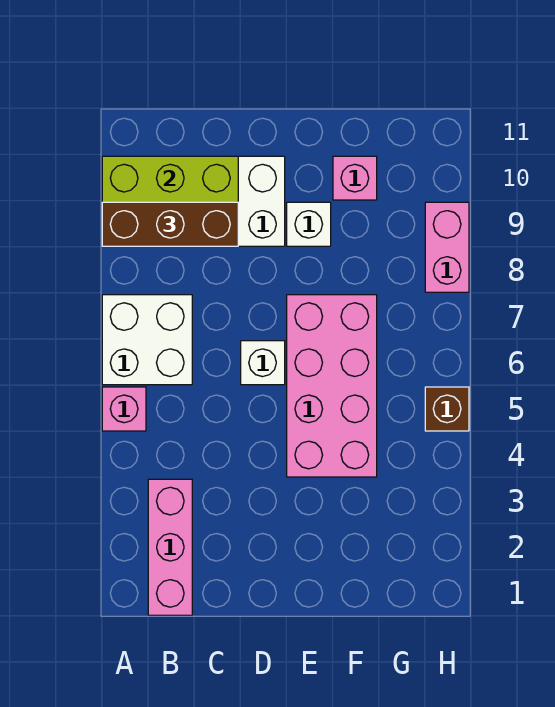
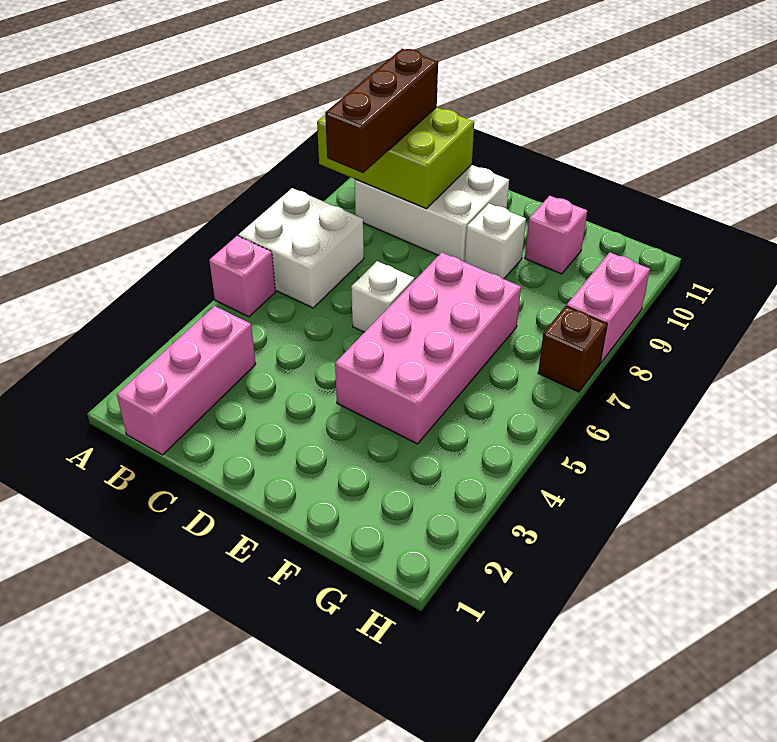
brown 1x3 brick [102,202,238,246] -> brown 1x3 brick turned to [325,49,438,173]
brown 1x1 brick [425,387,469,431] -> brown 1x1 brick moved to [538,306,607,392]

